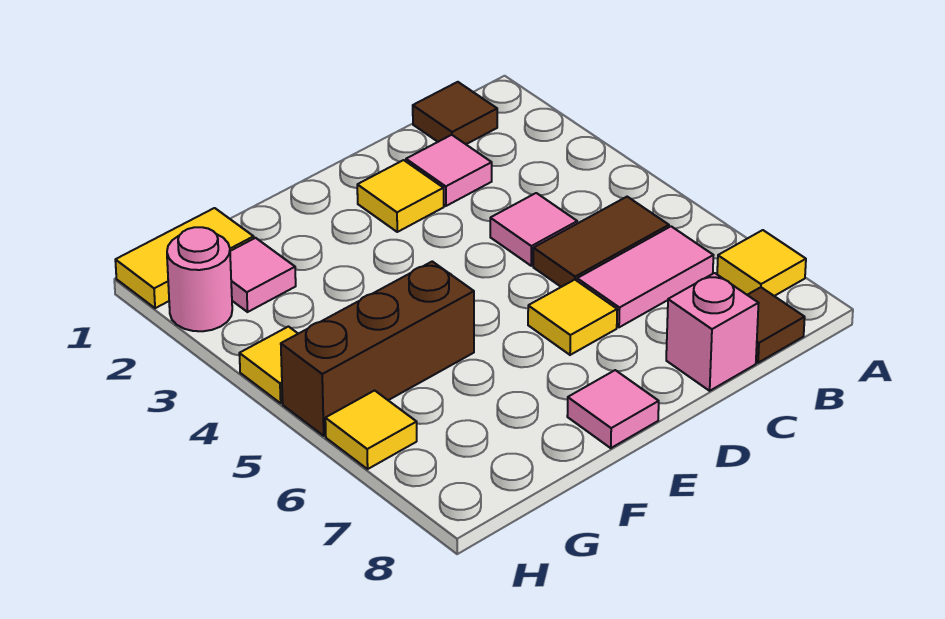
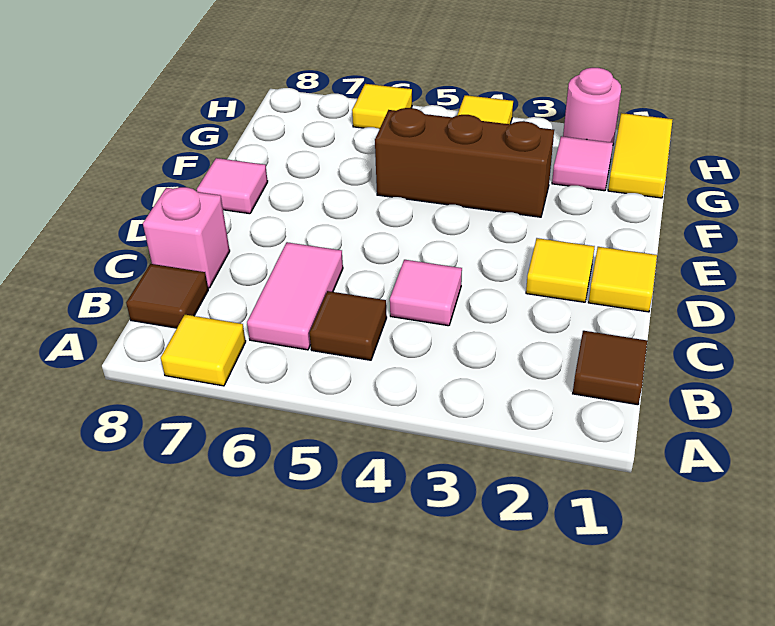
brown 1x2 tile [533,197,669,287] -> brown 1x1 tile [309,291,387,360]
pink 1x1 tile [406,135,492,206] -> none
yellow 1x1 tile [528,280,617,355] -> yellow 1x1 tile moved to [588,247,657,312]
brown 1x3 brick [281,261,474,436] -> brown 1x3 brick turned to [375,108,554,217]

